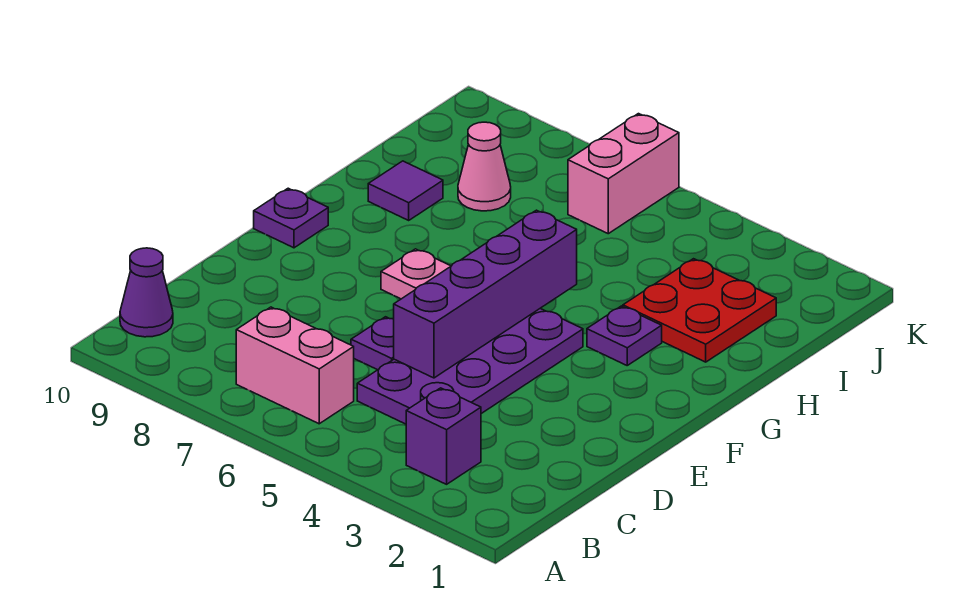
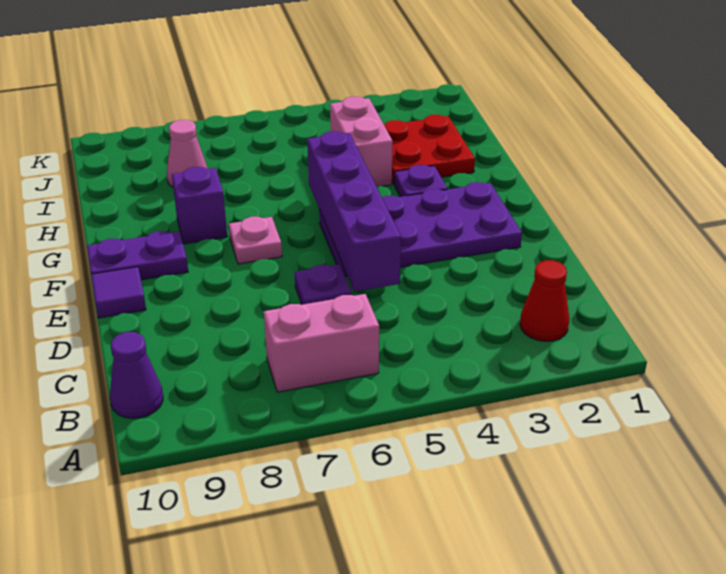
none -> red 1x1 cone [520,260,569,341]
purple 1x1 brick [406,388,481,484] -> purple 1x1 brick moved to [172,167,227,244]
purple 2x4 plate [357,309,583,424] -> purple 2x4 plate turned to [319,182,522,277]
purple 1x1 plate [254,188,328,248] -> purple 1x2 plate [87,231,188,280]
purple 1x1 tile [368,161,443,220] -> purple 1x1 tile moved to [91,267,146,318]
pink 1x2 brick [568,114,679,234] -> pink 1x2 brick moved to [330,97,393,186]

